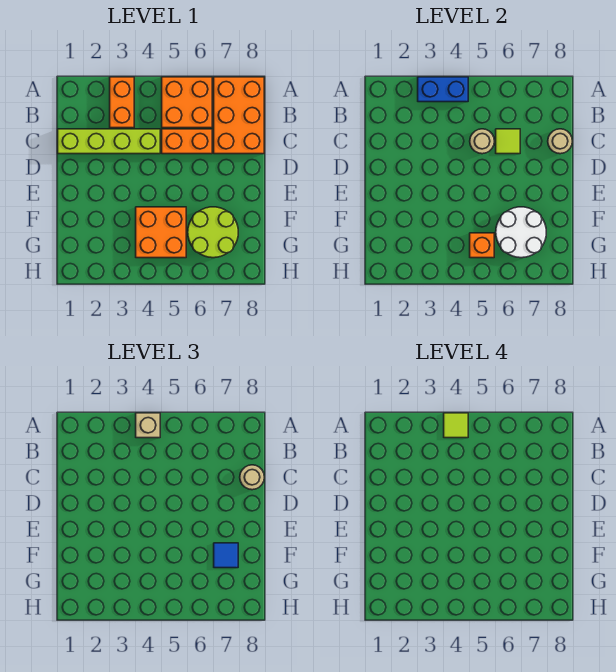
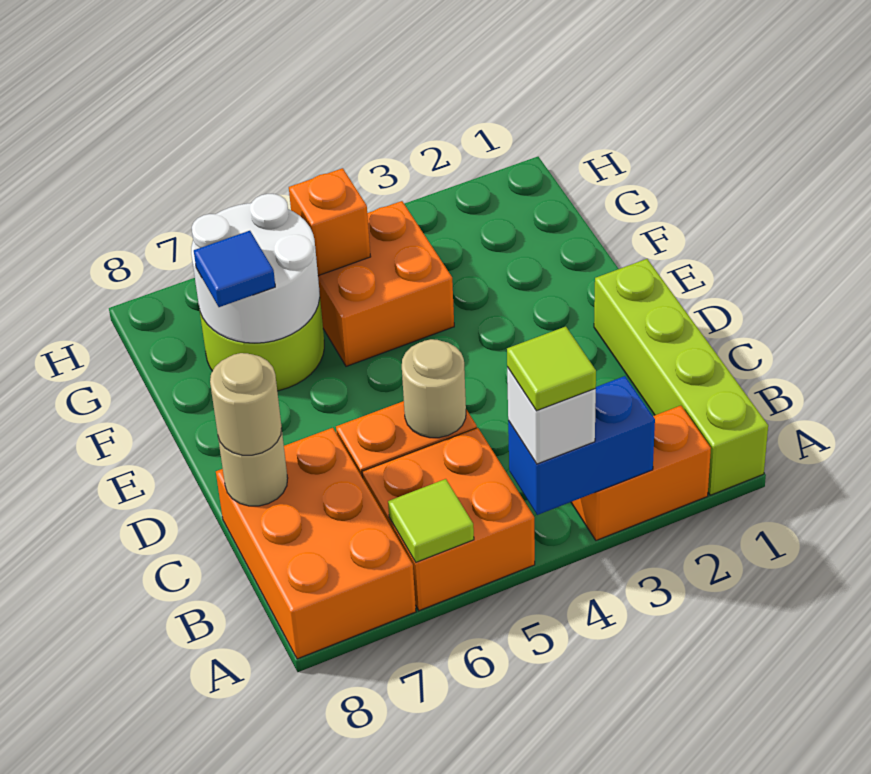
orange 1x2 brick [110,77,134,128] -> orange 1x2 brick turned to [571,406,711,540]
tan 1x1 brick [136,413,160,438] -> white 1x1 brick [507,367,596,464]
lime 1x4 brick [58,129,160,154] -> lime 1x4 brick turned to [594,259,768,495]
lime 1x1 tile [496,129,520,154] -> lime 1x1 tile moved to [388,479,474,562]

